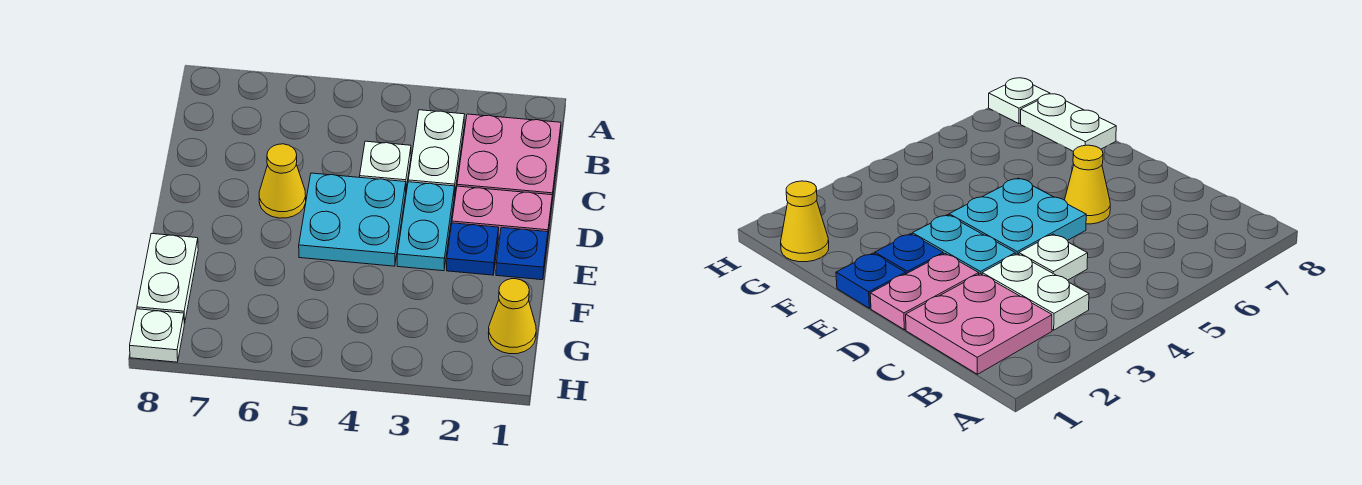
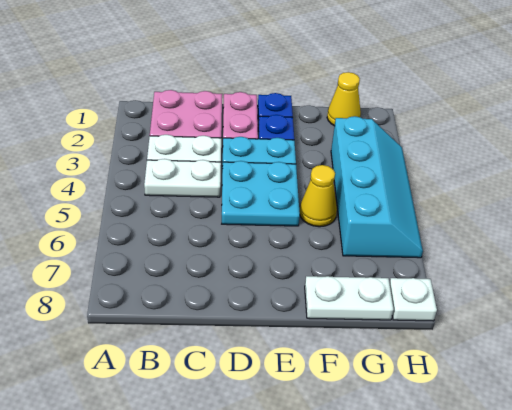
white 1x1 plate [360,141,411,188] -> white 1x2 plate [144,159,221,197]
yellow 1x1 cone [259,144,306,218] -> yellow 1x1 cone moved to [300,165,337,227]
none -> cyan 2x4 slope [331,116,423,258]

